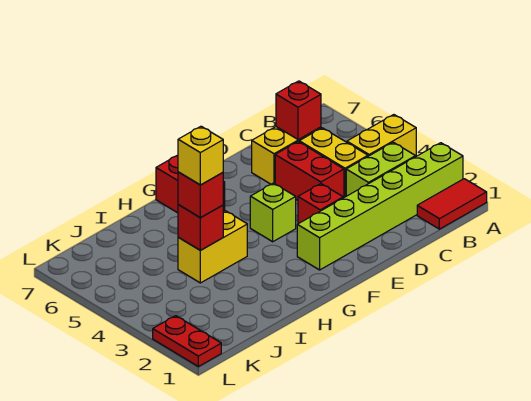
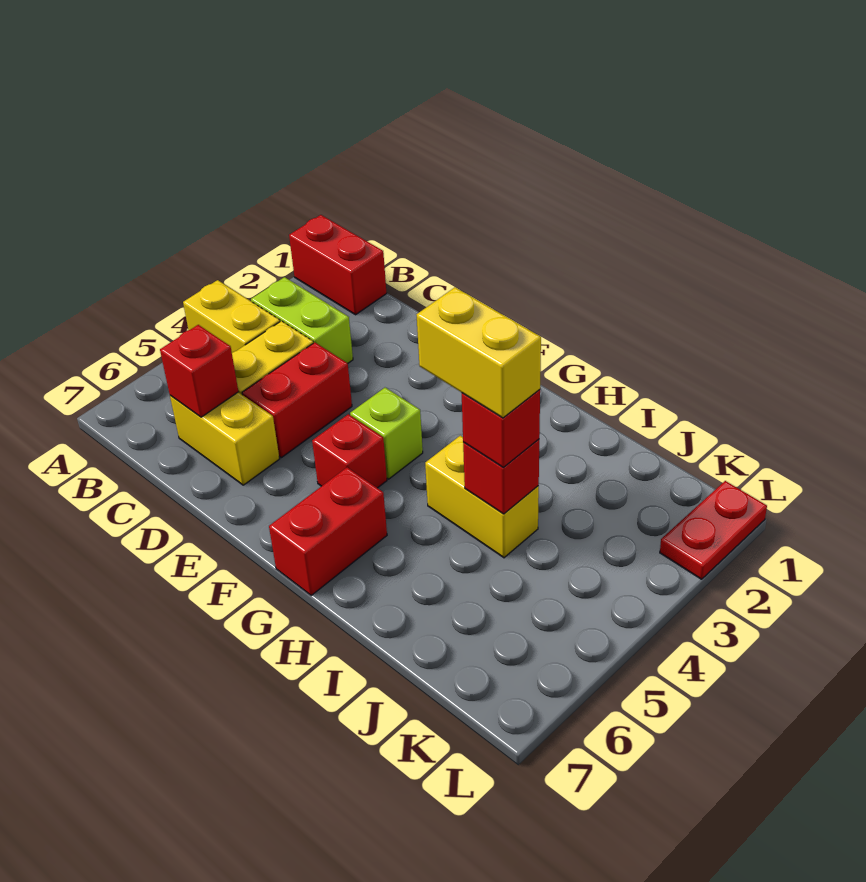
red 1x2 tile [417,179,487,229] -> red 1x2 brick [289,215,387,315]
lime 1x6 brick [297,143,463,270] -> none
red 1x1 brick [298,184,343,224] -> red 1x1 brick moved to [312,414,387,488]
yellow 1x1 brick [178,126,223,185] -> yellow 1x2 brick [417,287,541,418]

